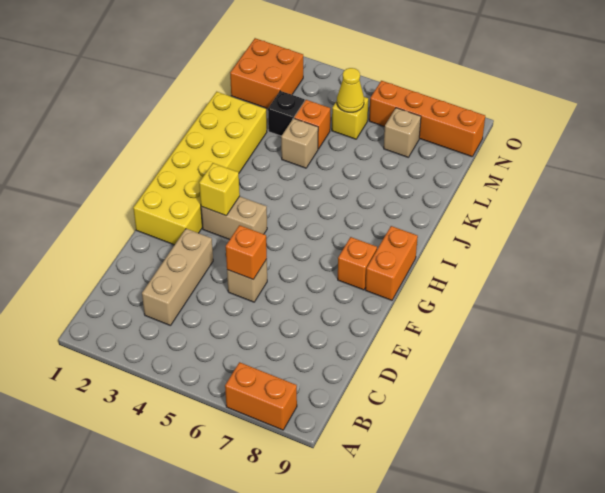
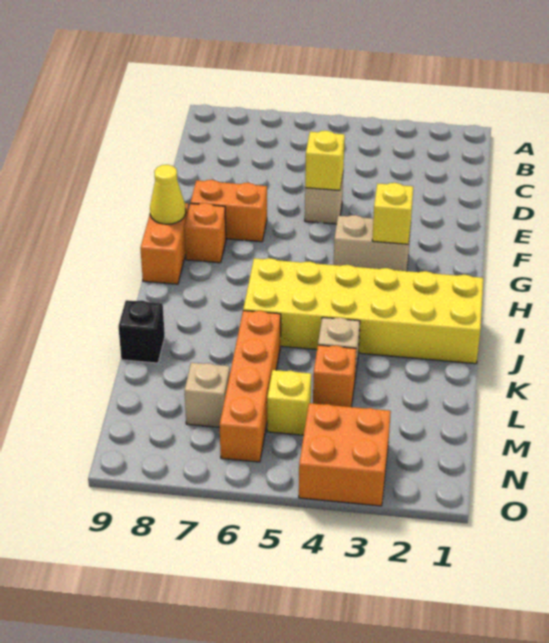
orange 1x2 brick [225,362,297,430] -> orange 1x2 brick moved to [191,180,267,242]
tan 1x3 brick [142,229,213,326] -> none
orange 1x1 brick [226,225,267,279] -> yellow 1x1 brick [305,131,345,190]
yellow 2x6 brick [133,92,267,245] -> yellow 2x6 brick turned to [243,258,483,364]
black 1x1 brick [268,91,305,136] -> black 1x1 brick moved to [118,300,165,363]
orange 2x2 brick [230,38,303,109] -> orange 2x2 brick moved to [299,403,391,506]
yellow 1x1 cone [337,68,364,112] -> yellow 1x1 cone moved to [150,165,186,224]
orange 1x4 brick [369,81,485,157] -> orange 1x4 brick turned to [220,311,281,462]

